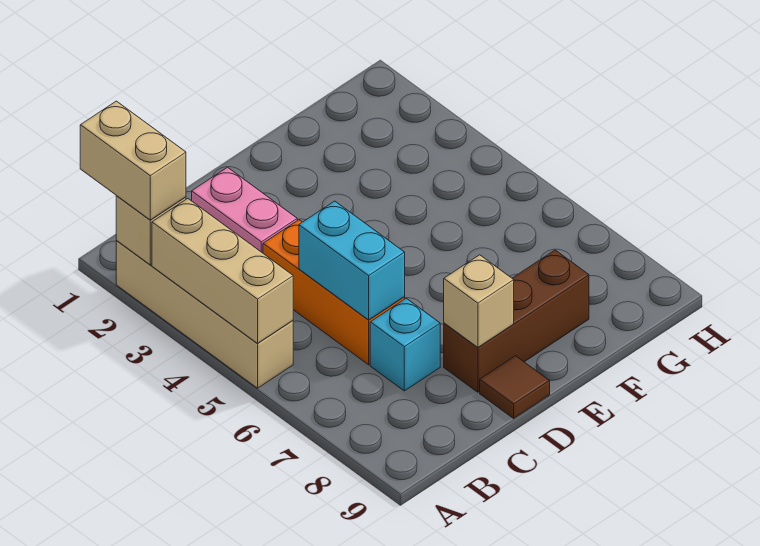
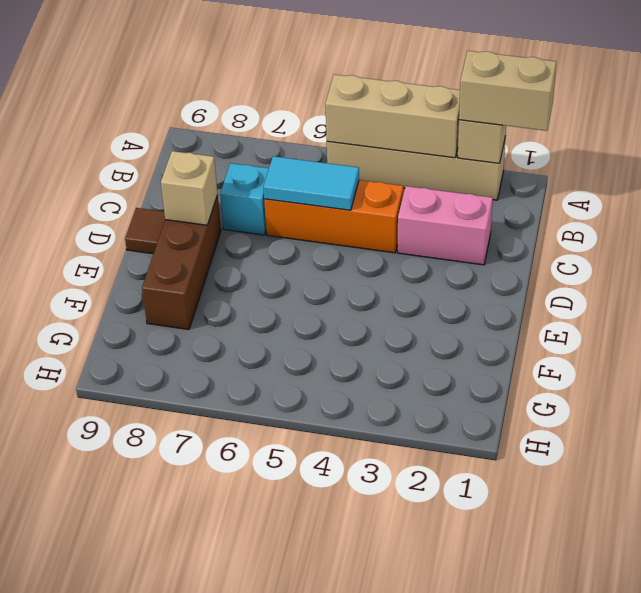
cyan 1x2 brick [299,201,405,320] -> cyan 1x2 tile [263,156,359,210]

